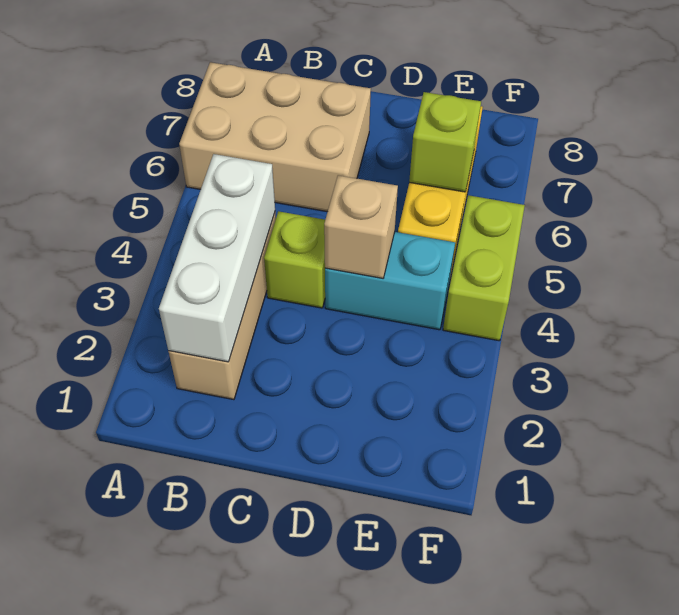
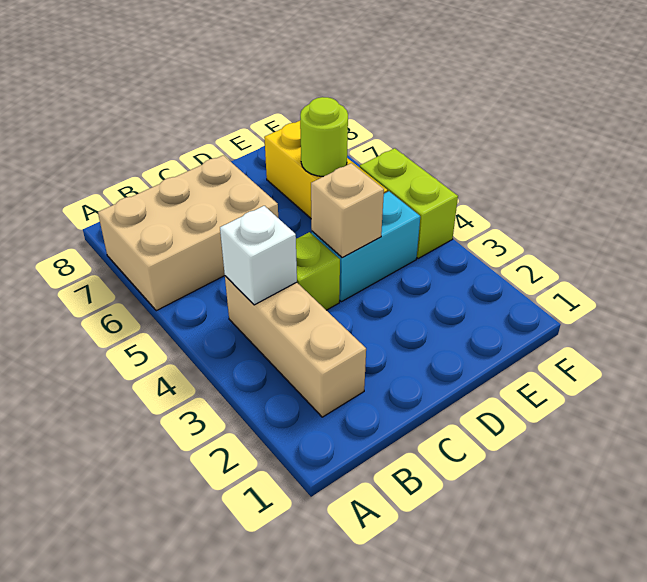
white 1x3 brick [159,154,275,362] -> white 1x1 brick [220,206,297,305]
lime 1x1 brick [409,92,481,192] -> lime 1x1 round brick [300,97,348,177]

